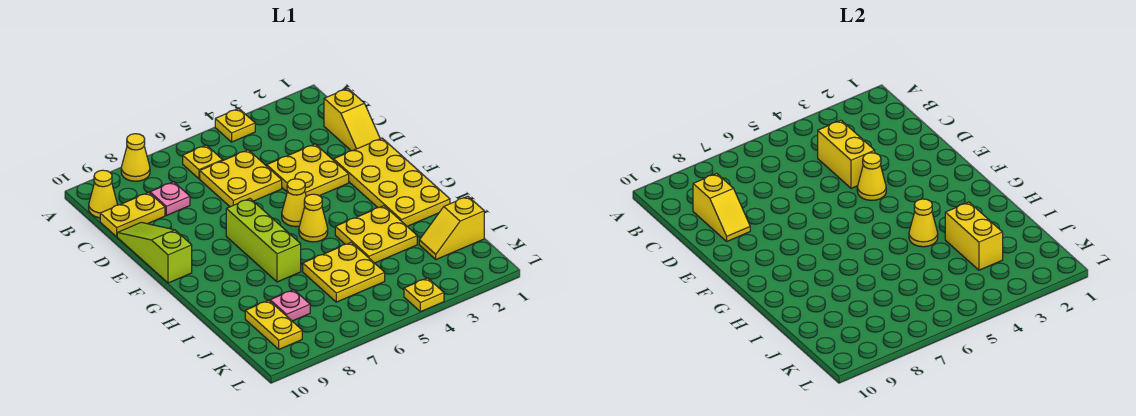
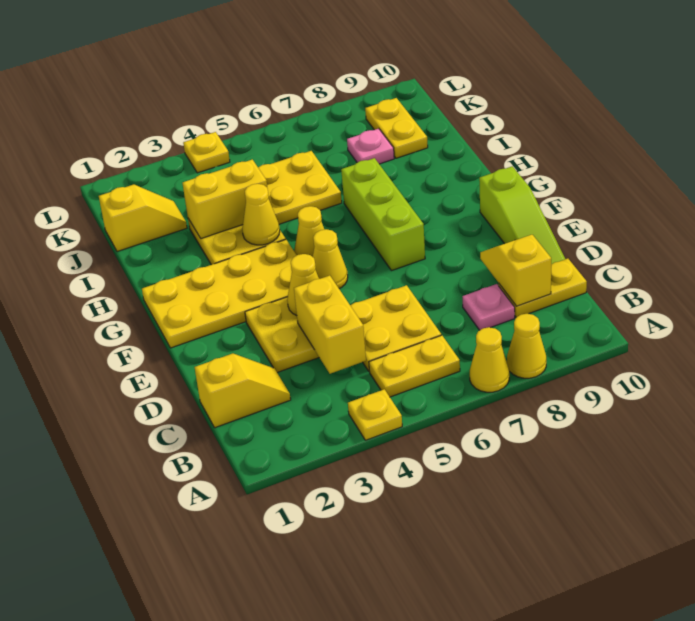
yellow 1x1 plate [183,145,223,179] -> yellow 1x2 plate [369,335,460,397]
yellow 1x1 cone [89,170,117,218] -> yellow 1x1 cone moved to [470,327,509,392]
yellow 1x2 slope [324,88,380,151] -> yellow 1x2 slope turned to [195,353,291,428]
yellow 2x4 plate [334,138,450,226] -> yellow 2x4 plate turned to [142,240,297,348]
yellow 1x2 brick [945,202,1003,270] -> yellow 1x2 brick turned to [183,159,267,239]

